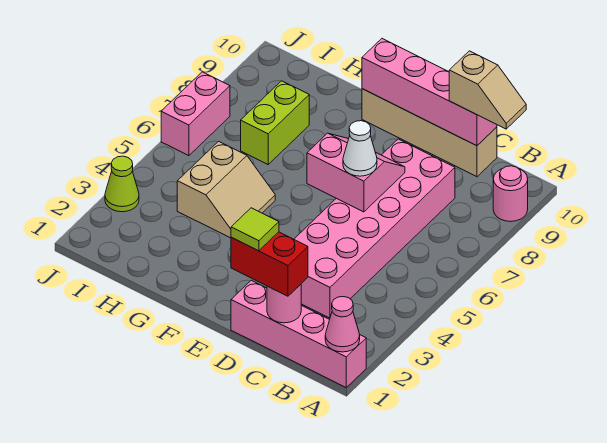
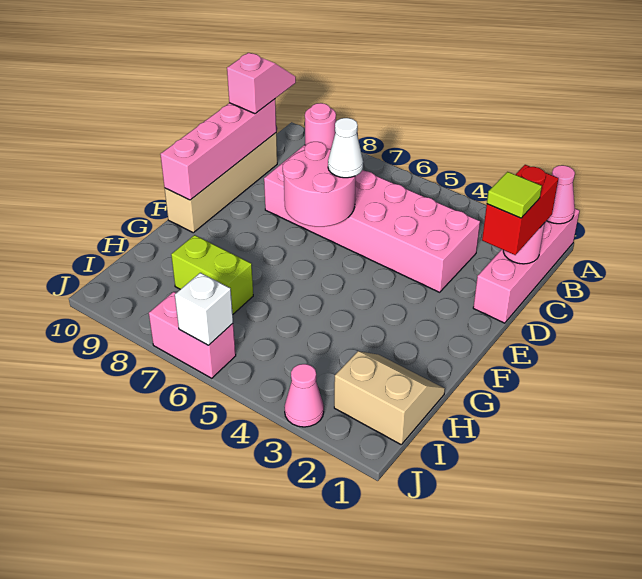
tan 1x2 slope [449,51,526,129] -> pink 1x2 slope [227,53,296,114]
pink 2x2 slope [307,133,405,212] -> pink 2x2 round brick [283,142,356,227]
tan 2x2 slope [177,141,275,238] -> tan 2x2 slope moved to [334,351,445,444]
lime 1x1 cone [105,156,139,212] -> pink 1x1 cone [285,364,324,427]
none -> white 1x1 brick [175,273,233,345]

